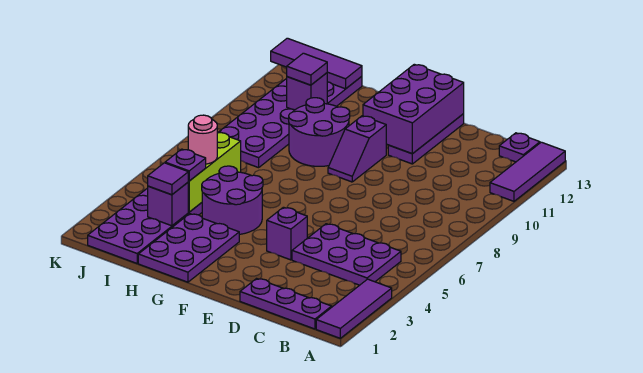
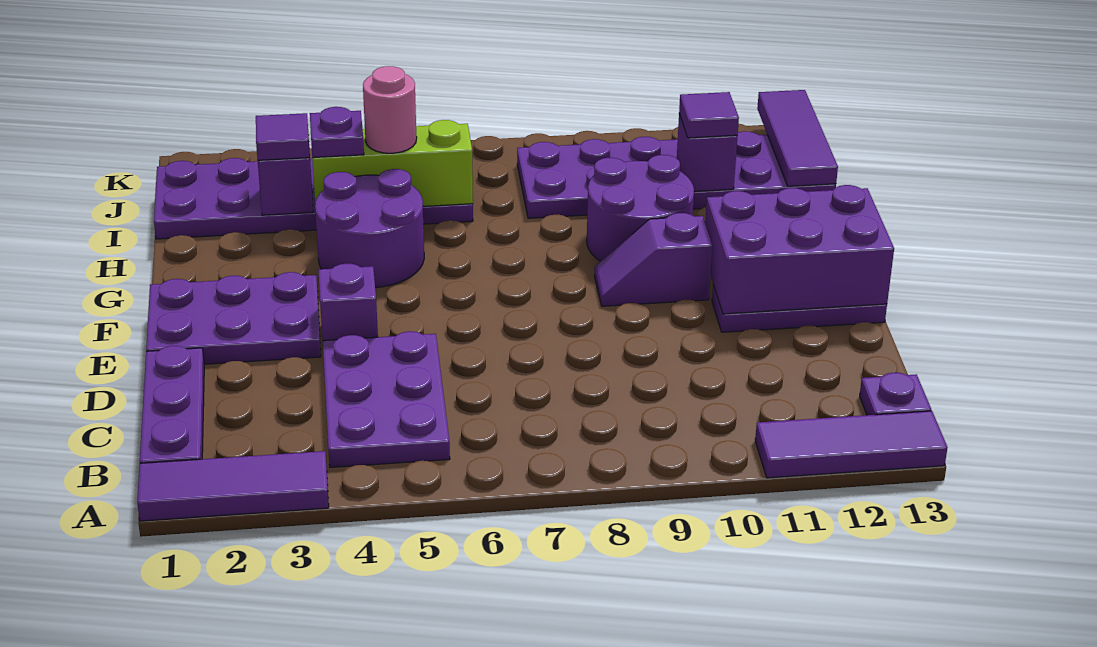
purple 2x3 plate [138,214,239,282] -> purple 2x3 plate moved to [146,272,321,364]

